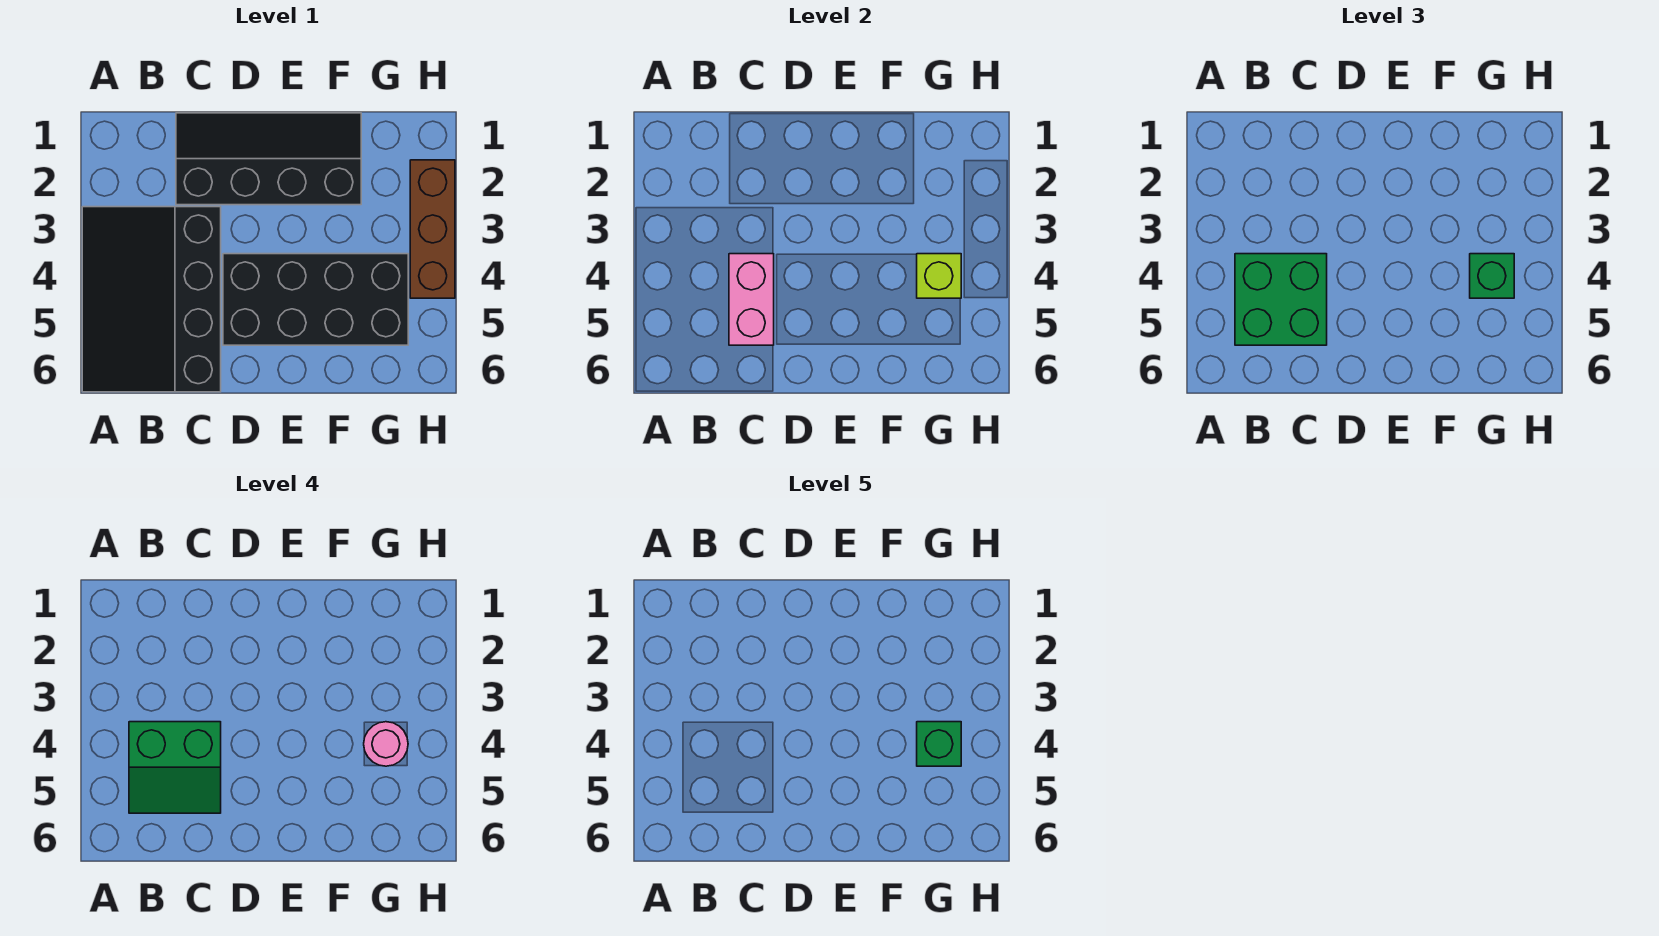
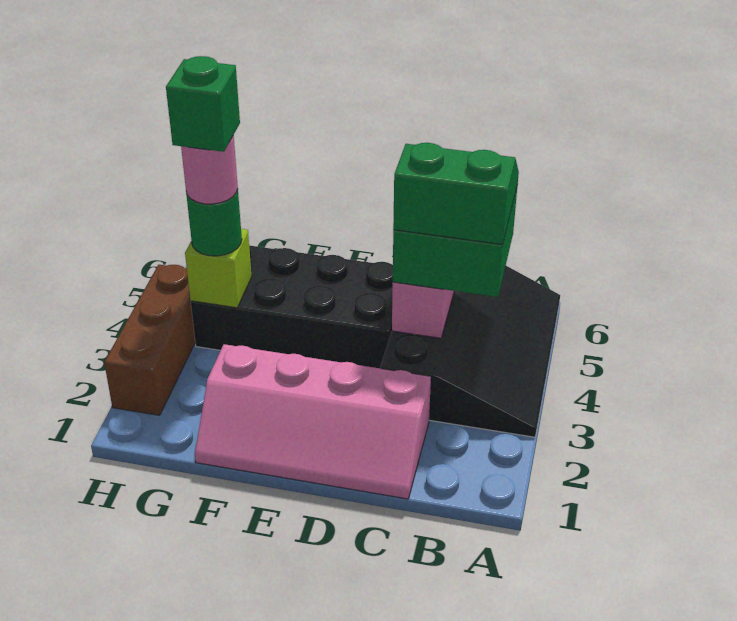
black 2x4 slope [176,113,361,205] -> pink 2x4 slope [195,344,431,499]
green 1x1 brick [1470,254,1514,298] -> green 1x1 round brick [186,189,242,256]

